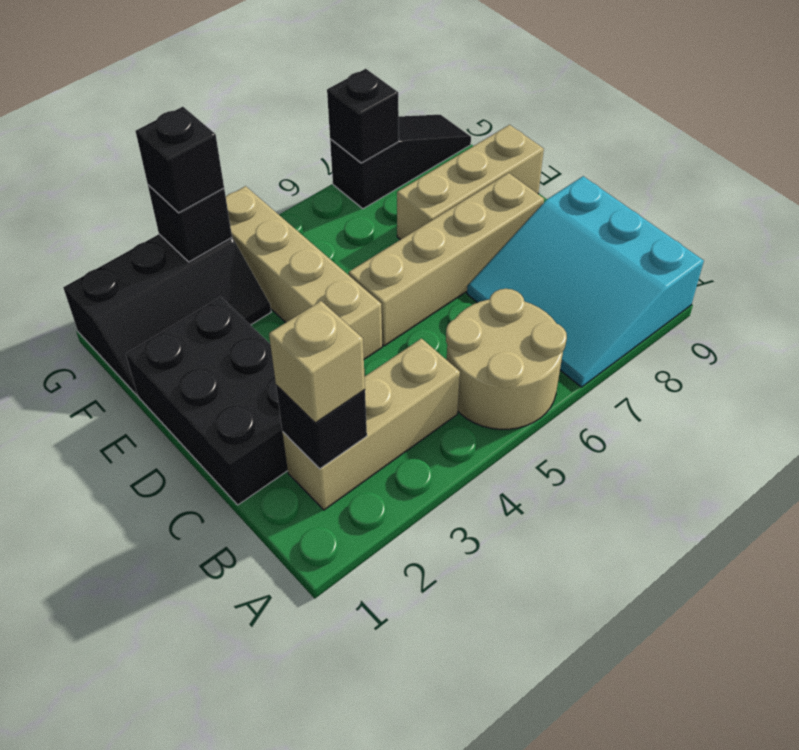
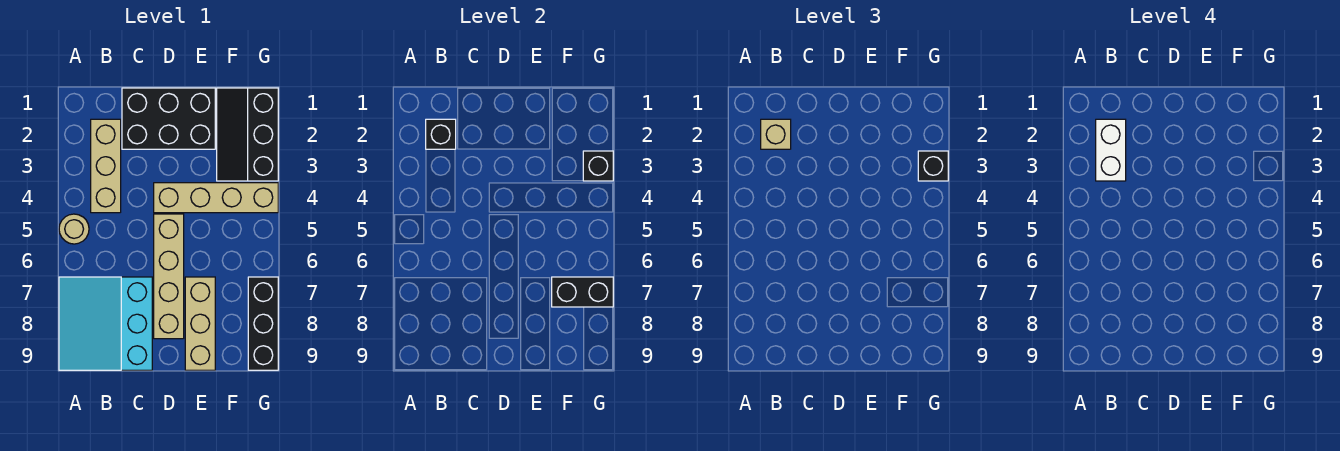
tan 2x2 round brick [446,289,567,429] -> tan 1x1 round brick [59,214,89,244]
cyan 3x3 slope [467,176,704,387] -> cyan 3x3 slope turned to [59,277,152,370]
none -> white 1x2 brick [1096,119,1126,181]
black 1x3 slope [330,115,471,209] -> black 1x3 brick [248,277,278,370]
black 1x1 brick [327,69,399,163] -> black 1x2 brick [552,277,613,307]

